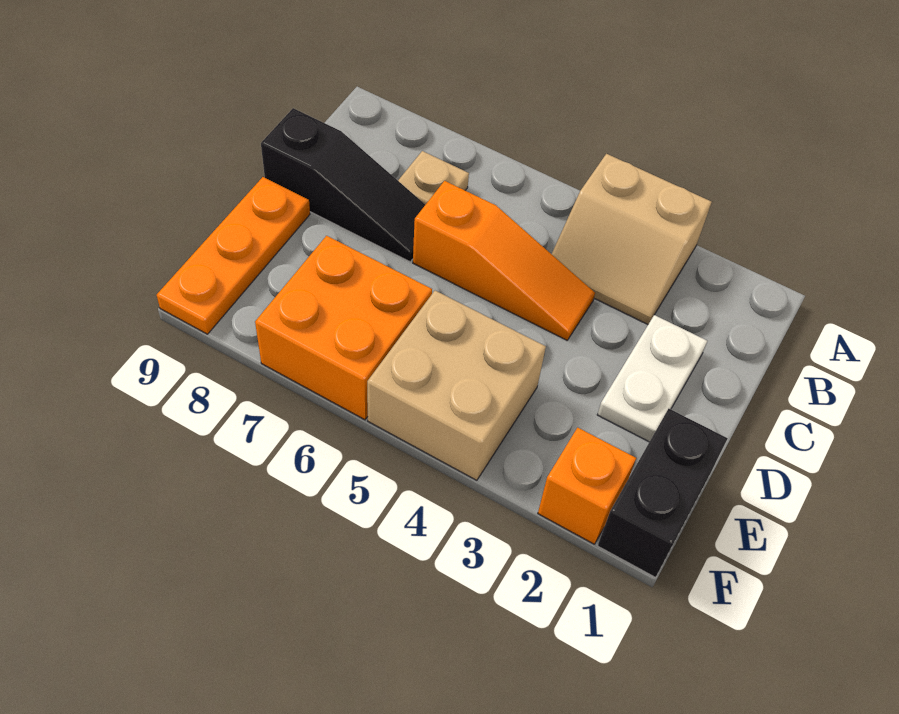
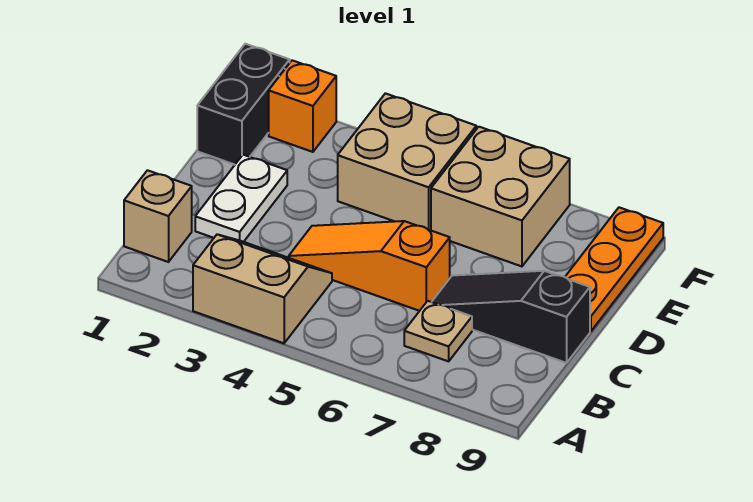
none -> tan 1x1 brick [124,170,192,262]
orange 2x2 brick [255,236,432,420] -> tan 2x2 brick [431,127,570,266]

